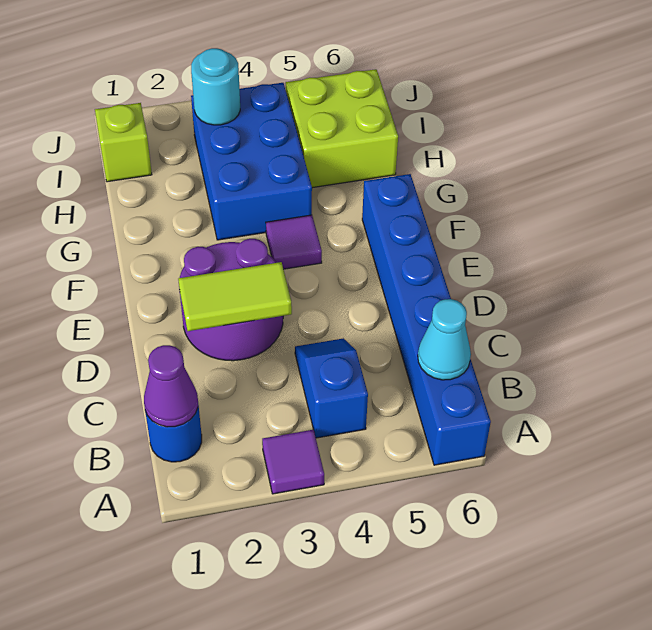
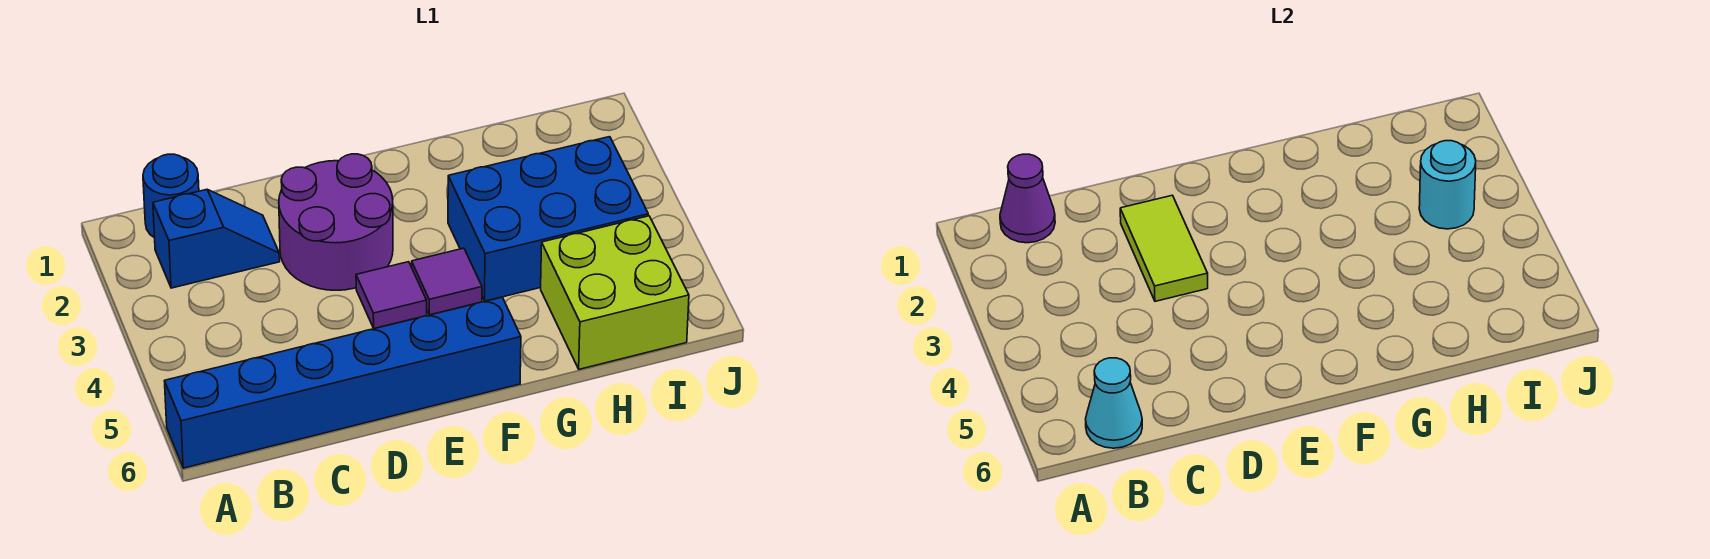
purple 1x1 tile [262,430,324,494] -> purple 1x1 tile moved to [356,262,427,329]
blue 1x2 slope [295,338,368,438] -> blue 1x2 slope moved to [153,190,280,288]
lime 1x1 brick [95,103,152,182] -> none

